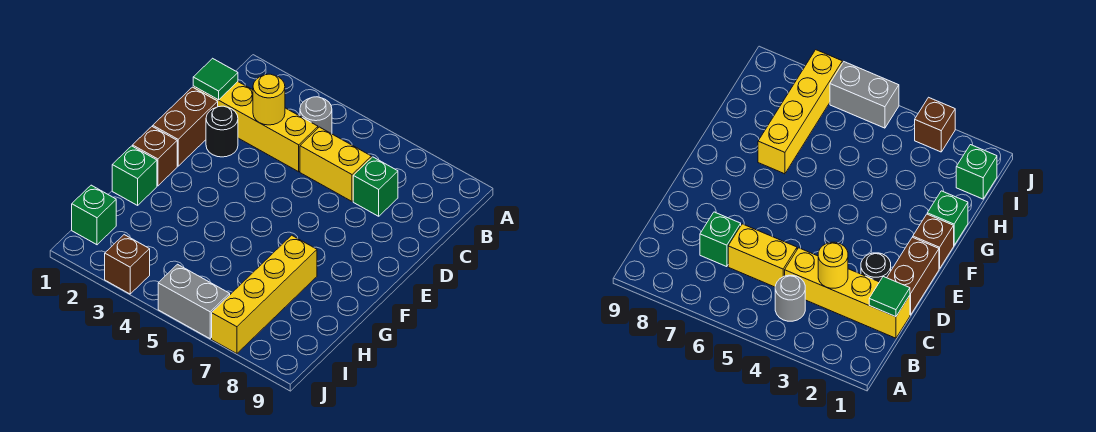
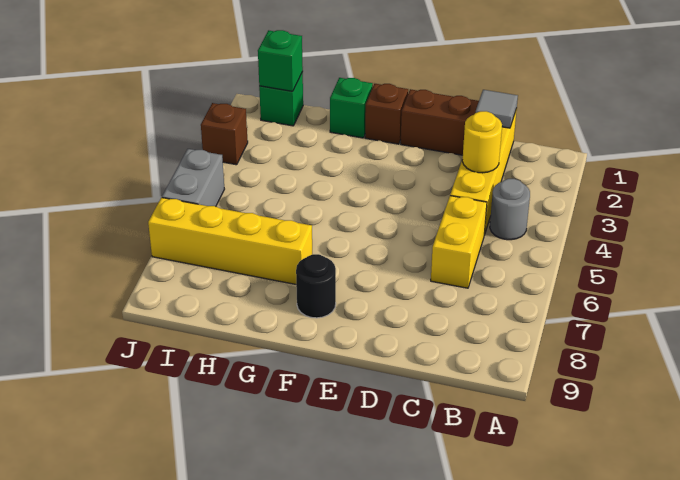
green 1x1 tile [193,58,238,100] -> grey 1x1 tile [476,90,518,128]
green 1x1 brick [353,157,398,216] -> green 1x1 brick moved to [258,30,303,91]
black 1x1 round brick [206,106,238,157] -> black 1x1 round brick moved to [296,254,336,318]

